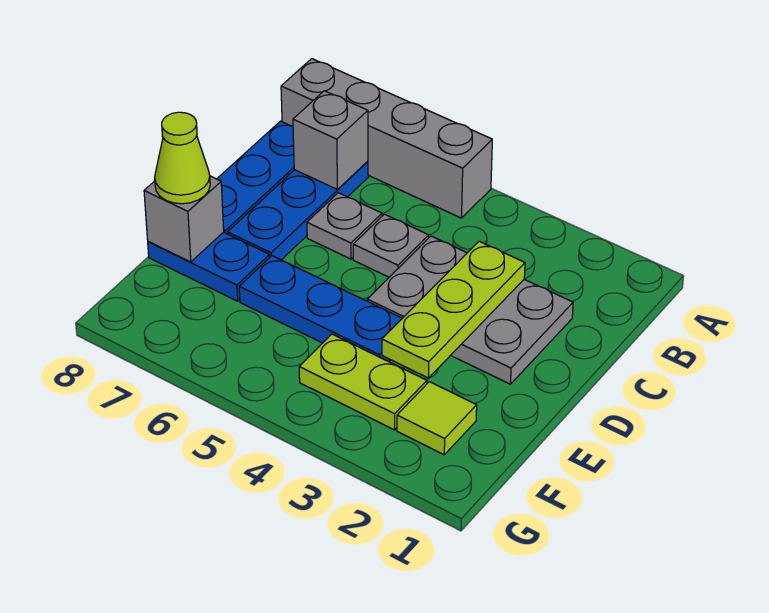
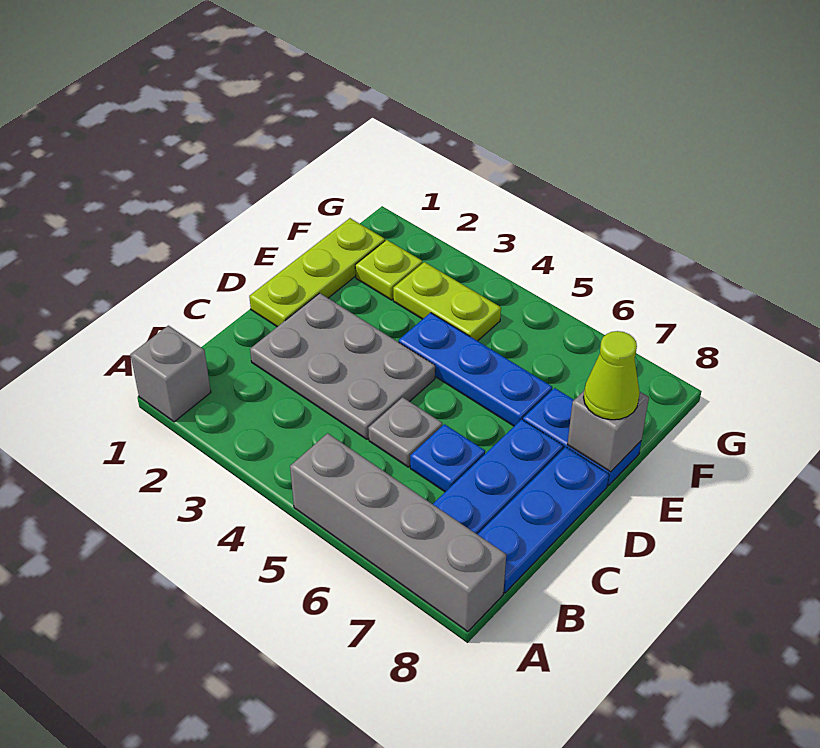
grey 1x1 brick [293,91,368,189] -> grey 1x1 brick moved to [130,326,211,422]
lime 1x3 plate [382,241,525,378] -> lime 1x3 plate moved to [249,218,385,327]
grey 1x1 plate [307,193,382,259] -> blue 1x1 plate [410,424,485,492]
lime 1x1 tile [397,382,477,455] -> lime 1x1 plate [355,240,422,300]

